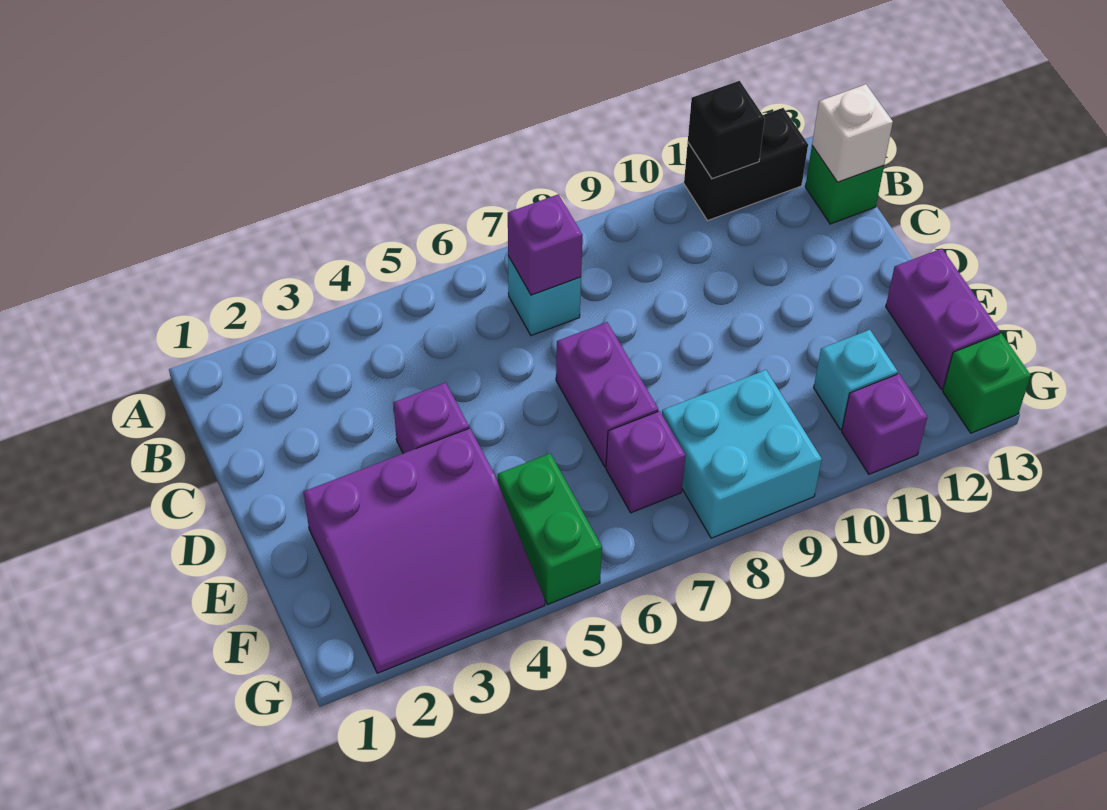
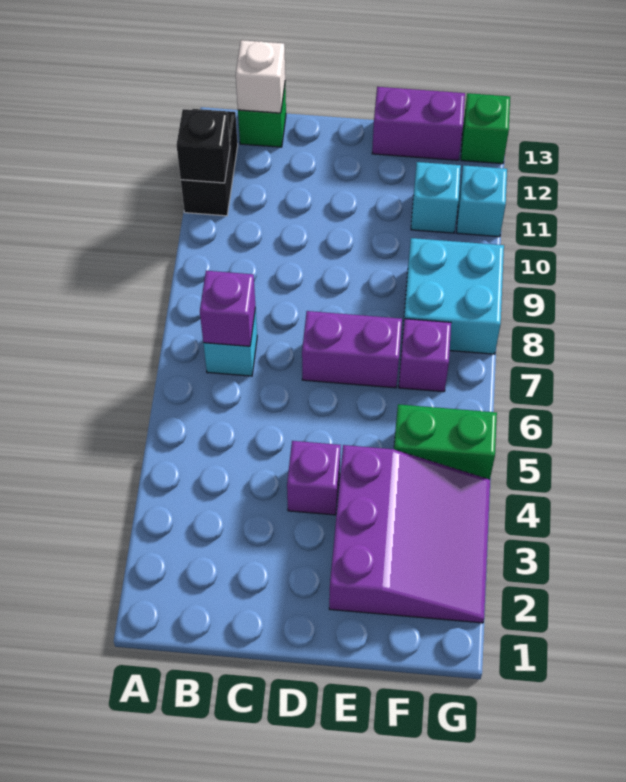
purple 1x1 brick [842,374,927,474] -> cyan 1x1 brick [457,165,507,237]

